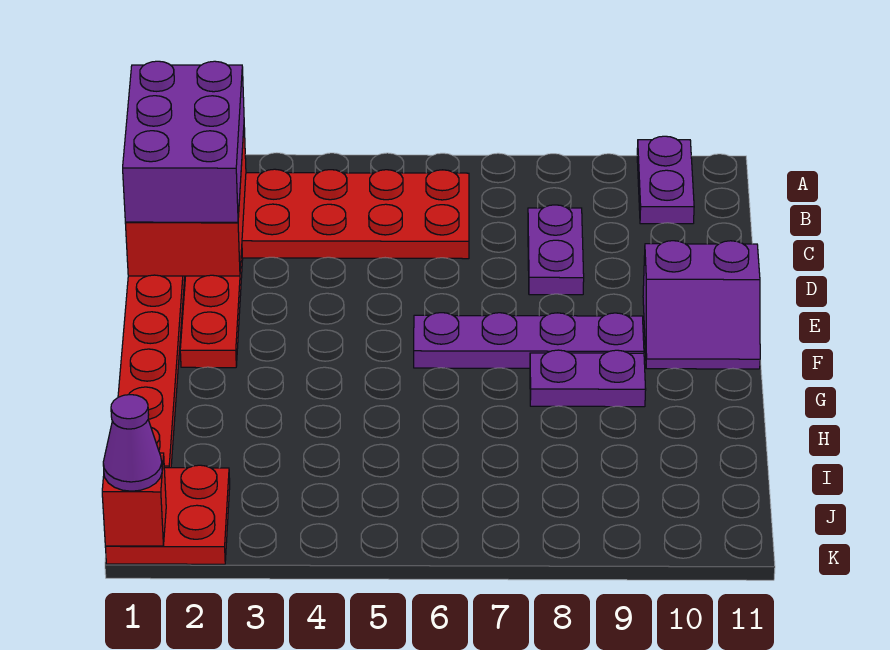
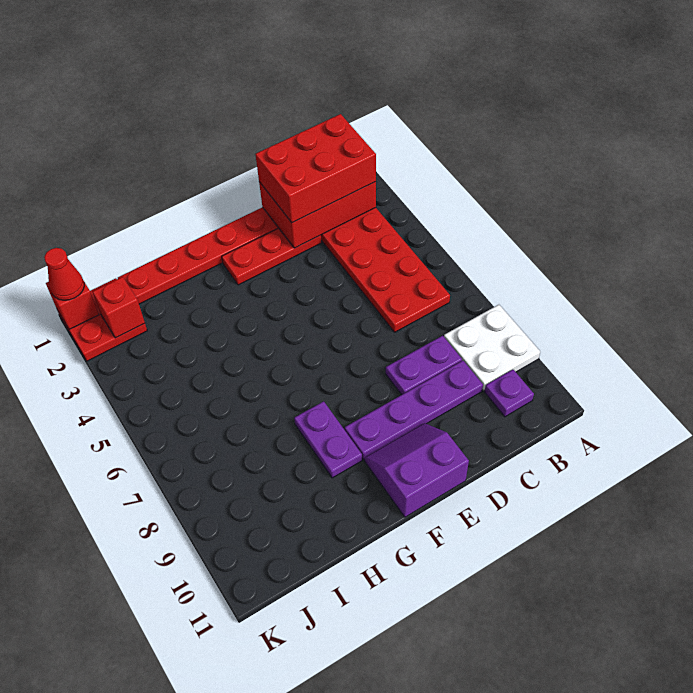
none -> white 2x2 plate [444,305,540,391]
purple 1x2 plate [637,136,694,224] -> purple 1x1 plate [484,369,534,417]
purple 2x3 brick [123,61,244,222] -> red 2x3 brick [255,114,376,223]
purple 2x2 slope [643,241,760,369] -> purple 2x2 slope turned to [365,423,469,517]
purple 1x4 plate [414,313,644,368] -> purple 1x4 plate turned to [345,361,483,460]
none -> red 1x1 brick [92,277,145,338]
purple 1x1 cone [103,395,162,491] -> red 1x1 cone [44,248,84,300]

